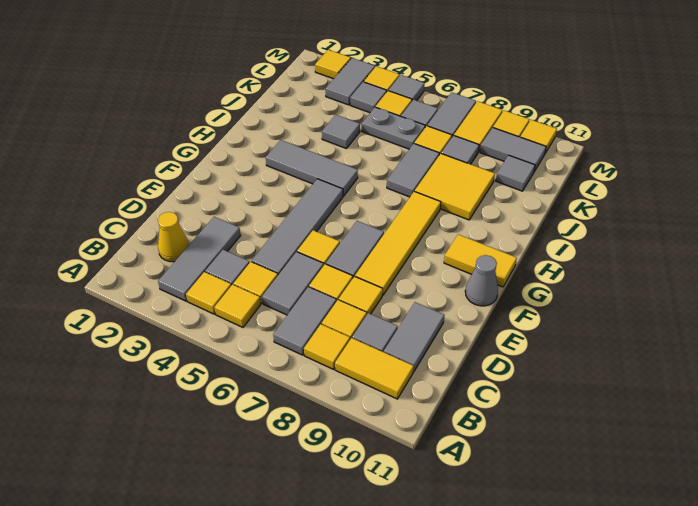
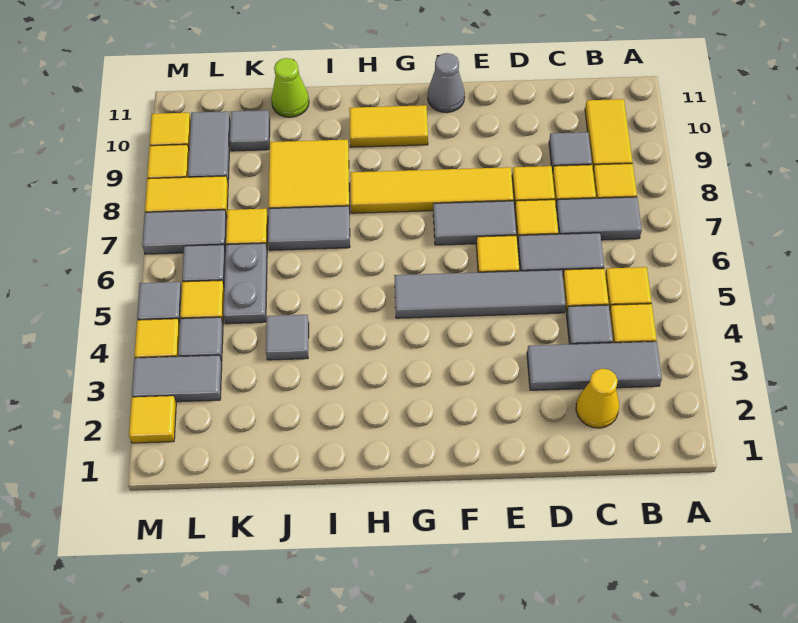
grey 1x2 tile [384,302,444,372] -> none
yellow 1x2 tile [444,234,517,287] -> yellow 1x2 tile turned to [349,105,428,147]
grey 1x3 tile [266,140,358,196] -> none
none -> lime 1x1 cone [271,58,309,117]
grey 1x1 tile [441,135,479,164] -> none

